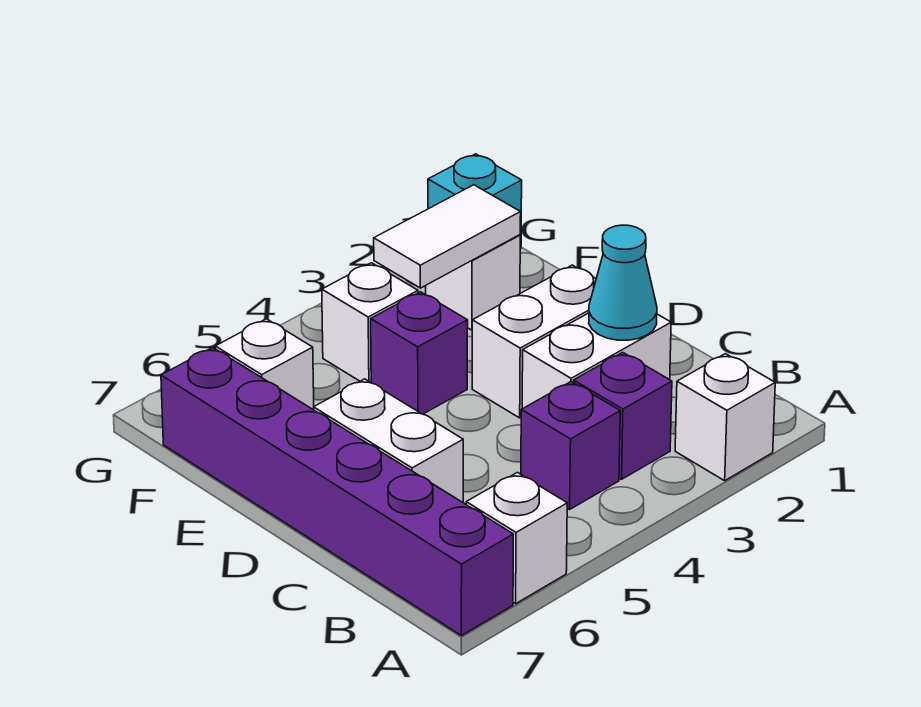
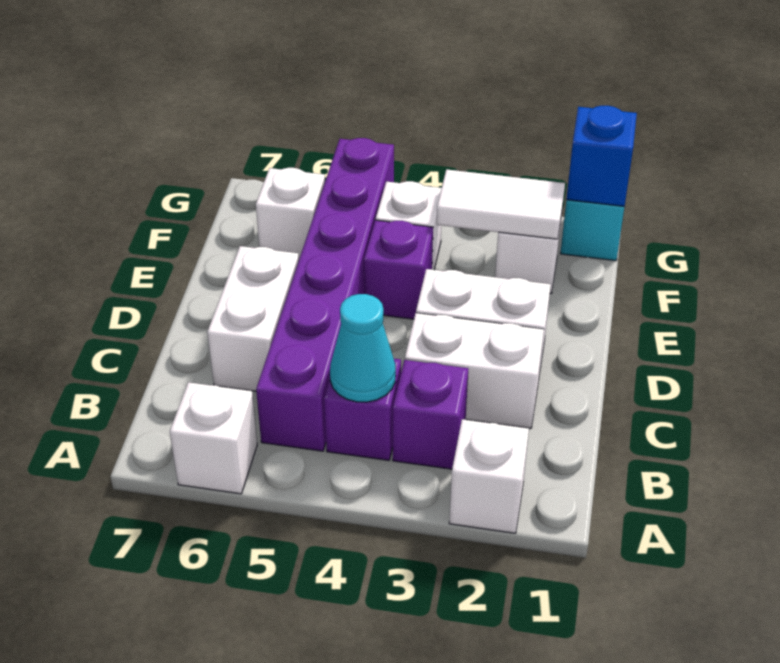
purple 1x6 brick [161,347,513,636] -> purple 1x6 brick moved to [256,138,394,451]
cyan 1x1 cone [589,225,657,340] -> cyan 1x1 cone moved to [330,294,396,402]
none -> blue 1x1 brick [566,106,637,206]

